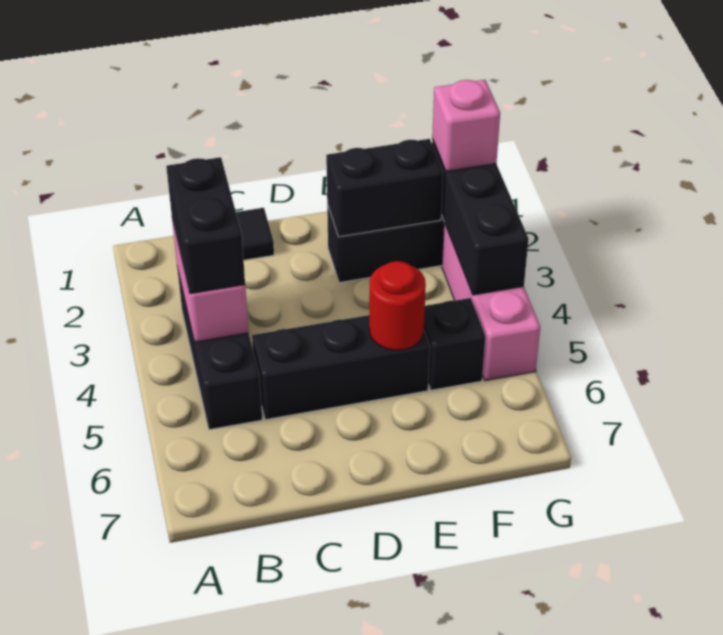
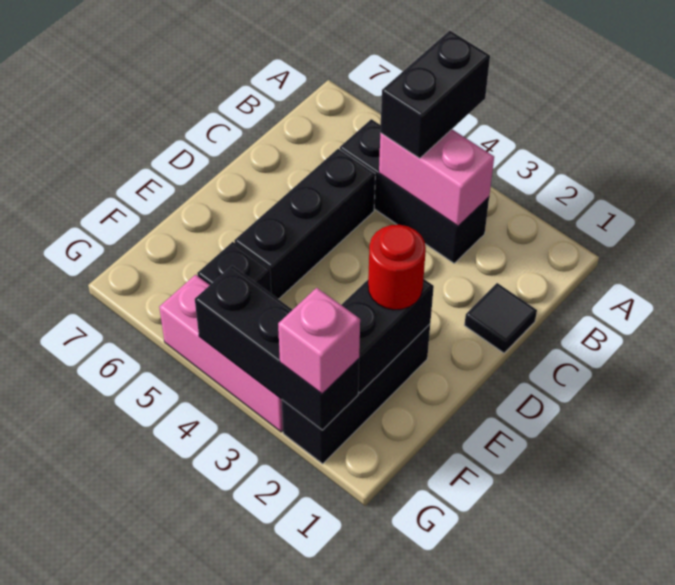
black 1x2 brick [166,157,245,294] -> black 1x2 brick turned to [380,31,490,158]
red 1x1 round brick [369,261,426,350] -> red 1x1 round brick moved to [368,225,426,310]

